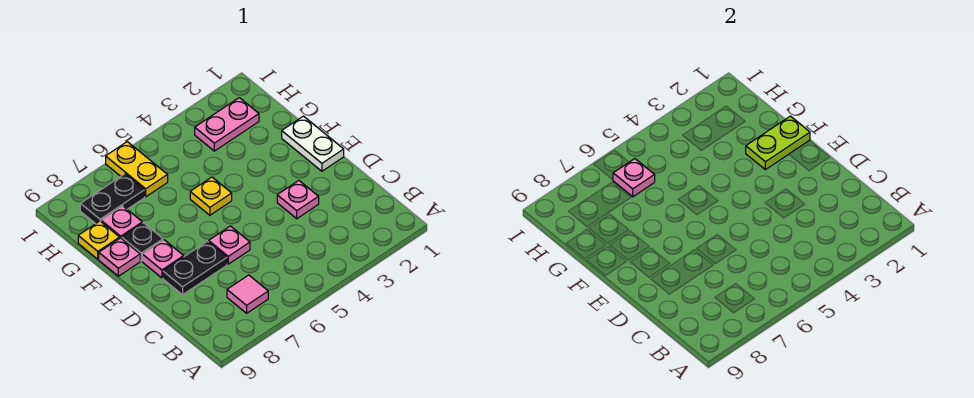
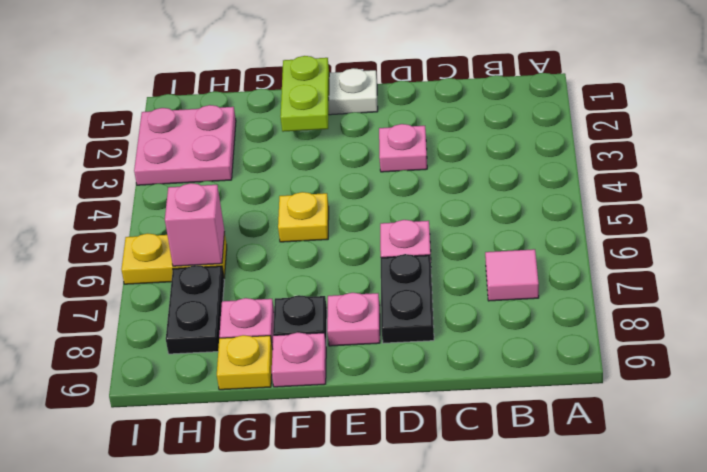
pink 1x2 plate [195,98,259,151] -> pink 2x2 plate [134,105,236,185]
pink 1x1 plate [613,159,655,197] -> pink 1x1 brick [165,183,225,266]

